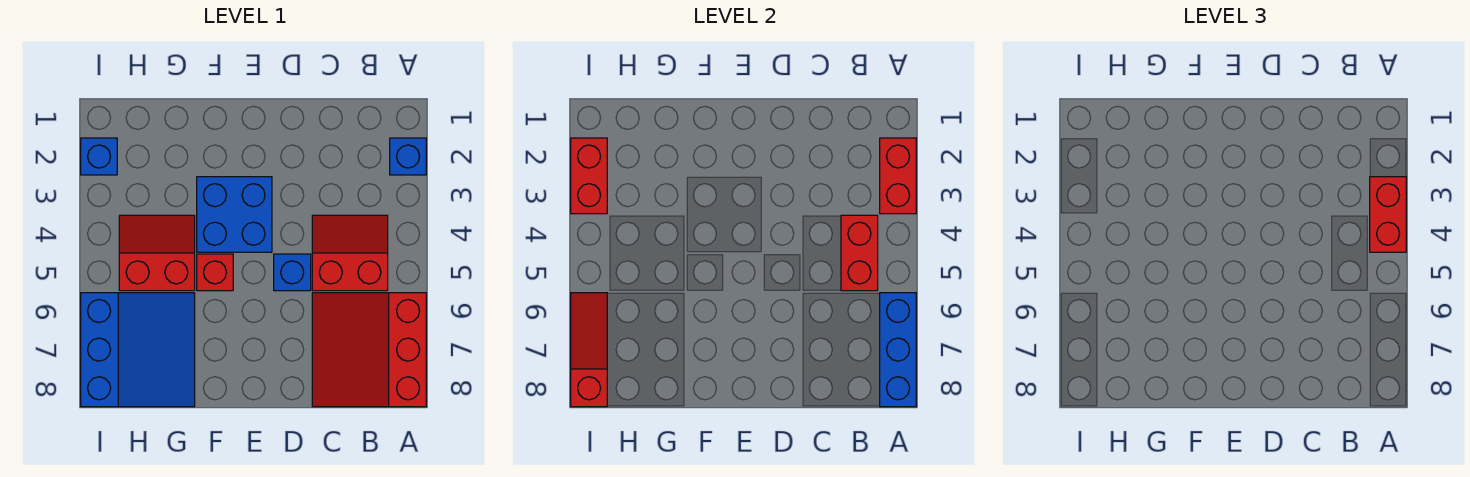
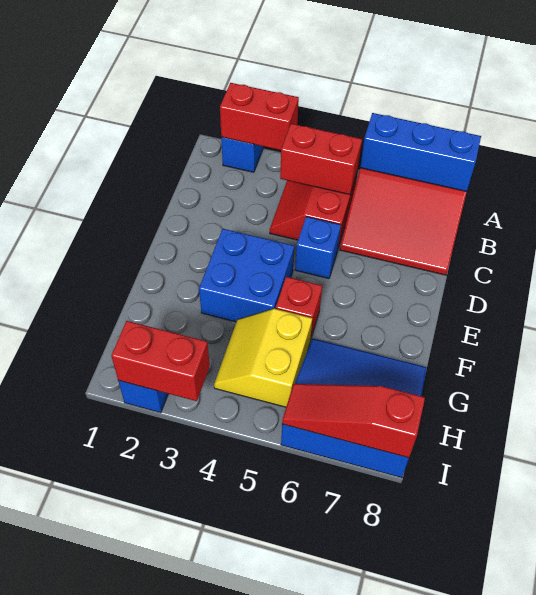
red 1x2 brick [1370,177,1406,252] -> none
red 2x2 slope [119,215,195,291] -> yellow 2x2 slope [214,309,312,407]

